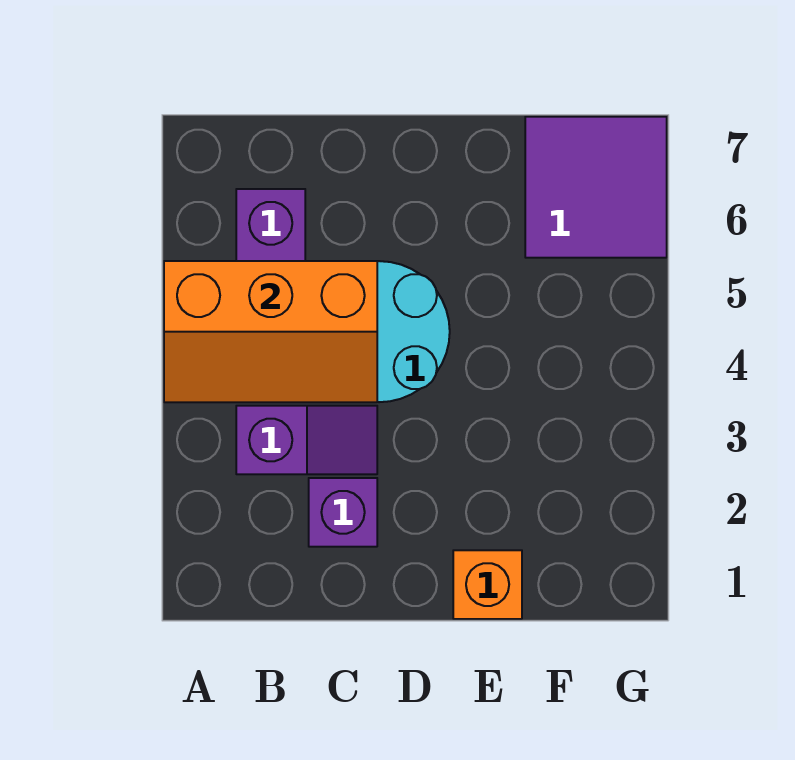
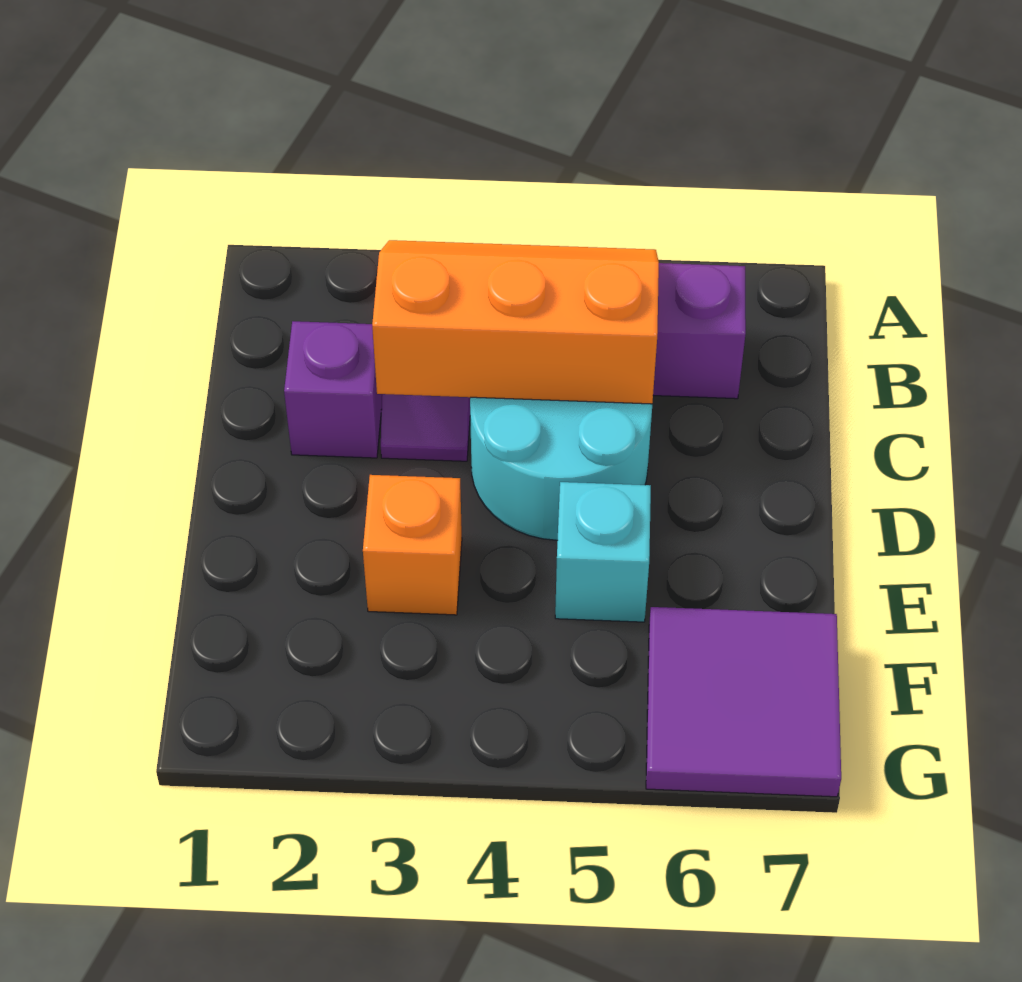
orange 2x3 slope [164,261,377,402] -> orange 2x3 slope turned to [372,240,659,404]
orange 1x1 brick [453,550,522,619] -> orange 1x1 brick moved to [363,475,462,615]
none -> cyan 1x1 brick [555,482,651,622]

